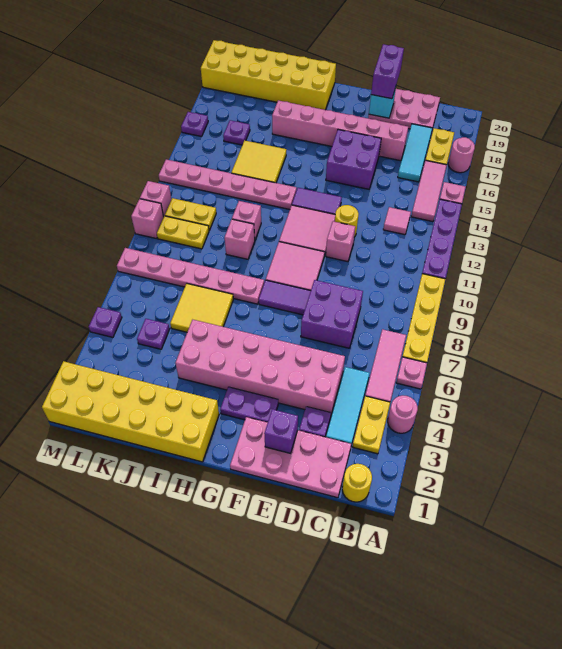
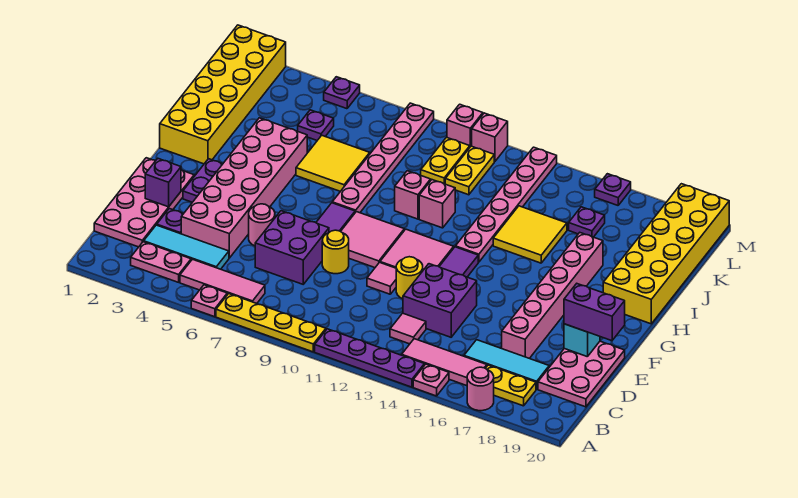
pink 1x1 round brick [388,396,418,433] -> pink 1x1 round brick moved to [249,204,275,246]
yellow 1x1 round brick [342,464,372,502] -> yellow 1x1 round brick moved to [322,230,349,274]
yellow 1x2 plate [353,396,390,454] -> pink 1x2 plate [131,242,191,282]
pink 1x1 brick [326,221,355,262] -> pink 1x1 tile [367,262,396,294]
purple 2x2 brick [326,130,381,189] -> purple 2x2 brick moved to [403,264,477,337]

